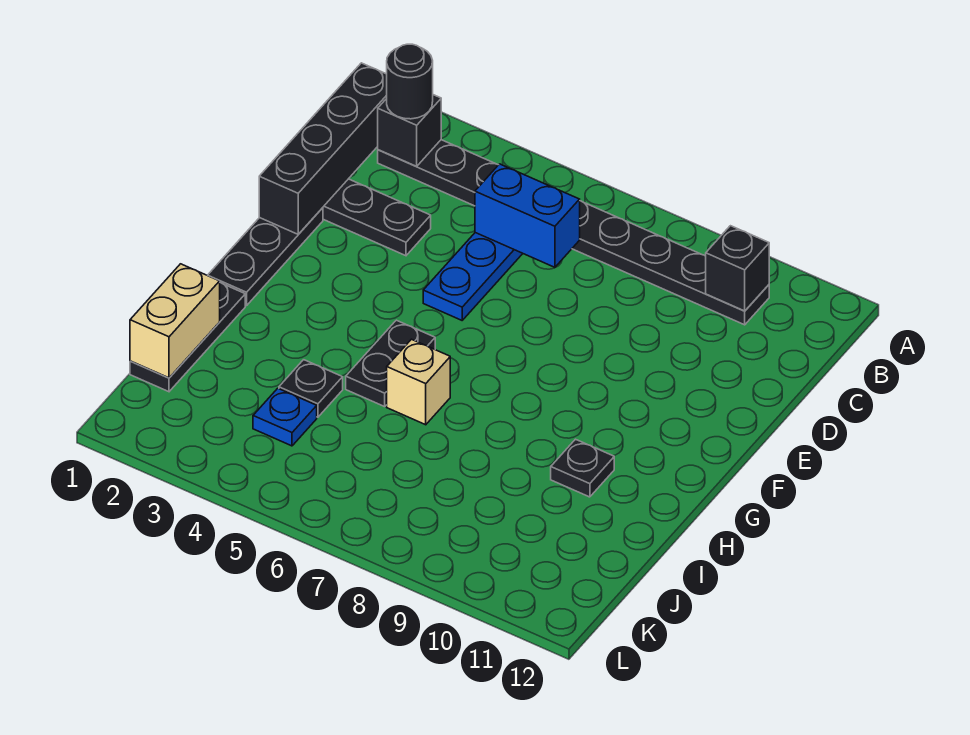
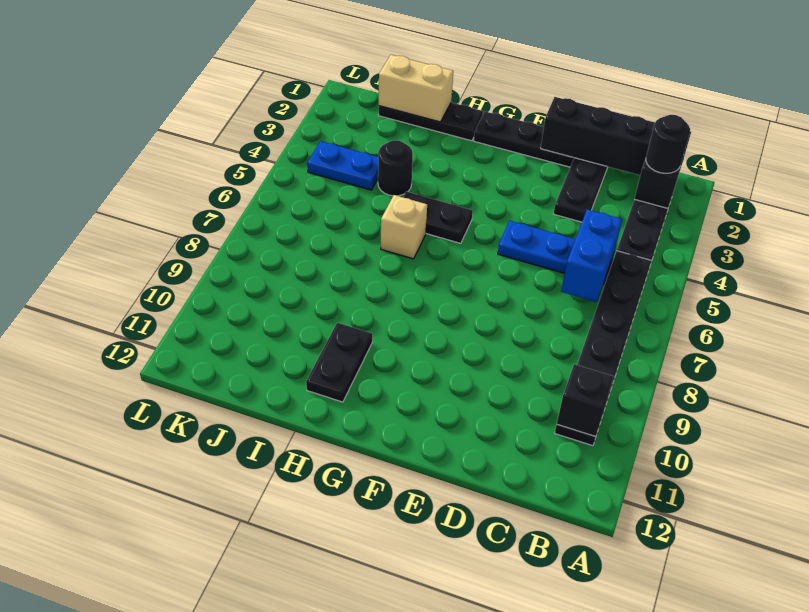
black 1x1 plate [551,439,614,497] -> black 1x2 plate [306,323,372,402]
black 1x1 plate [279,360,343,417] -> black 1x1 round brick [378,140,413,196]
blue 1x1 plate [253,388,317,446] -> blue 1x2 plate [307,141,378,190]

